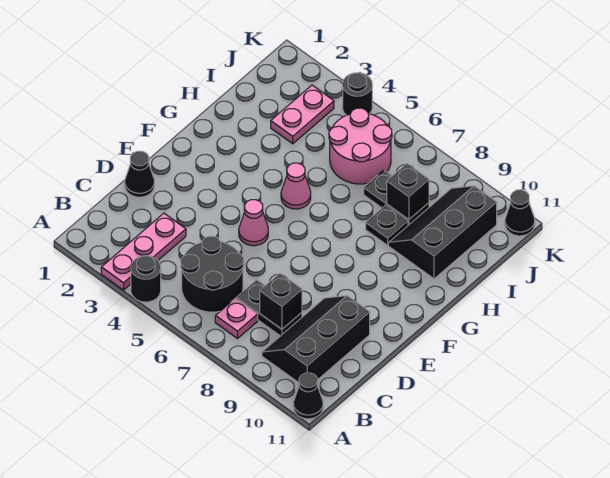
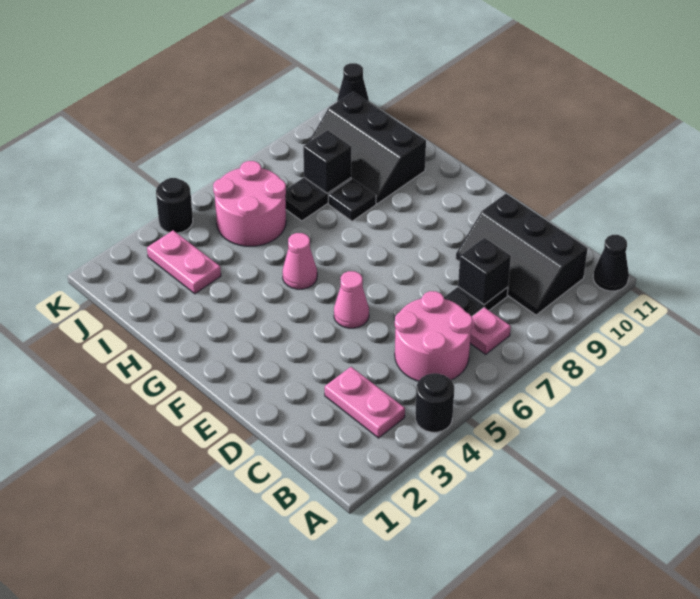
pink 1x3 plate [101,213,186,290] -> pink 1x2 plate [325,367,405,438]
black 2x2 round brick [181,236,244,312] -> pink 2x2 round brick [395,291,473,381]
black 1x1 cone [125,151,154,197] -> none

